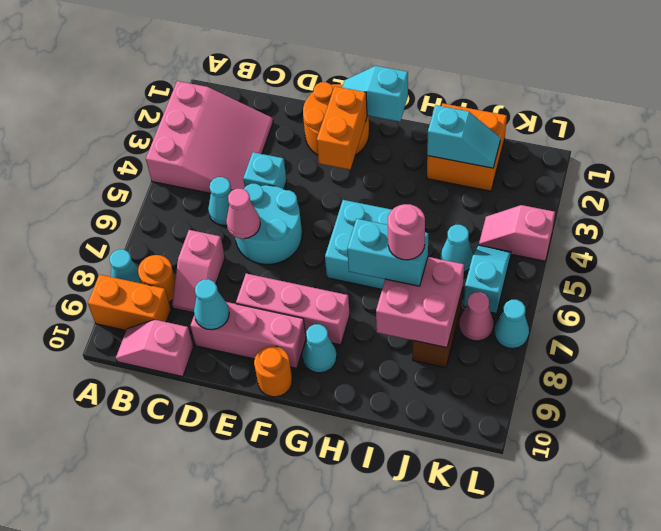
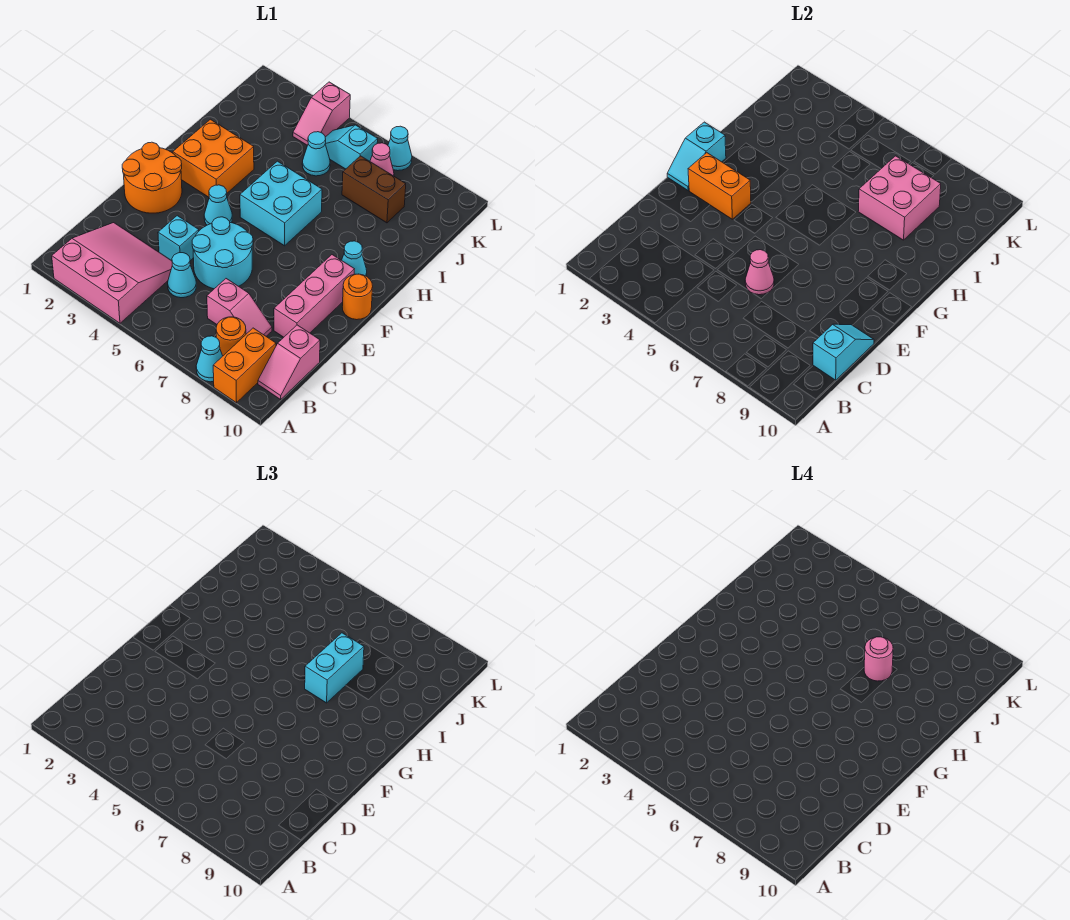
cyan 1x1 cone [194,279,229,330] -> cyan 1x1 cone moved to [204,185,232,225]
pink 1x3 brick [236,274,350,345] -> none
orange 2x2 brick [427,103,507,191] -> orange 2x2 brick moved to [173,119,254,197]
cyan 1x2 slope [427,105,500,168] -> cyan 1x2 slope moved to [813,324,874,380]

